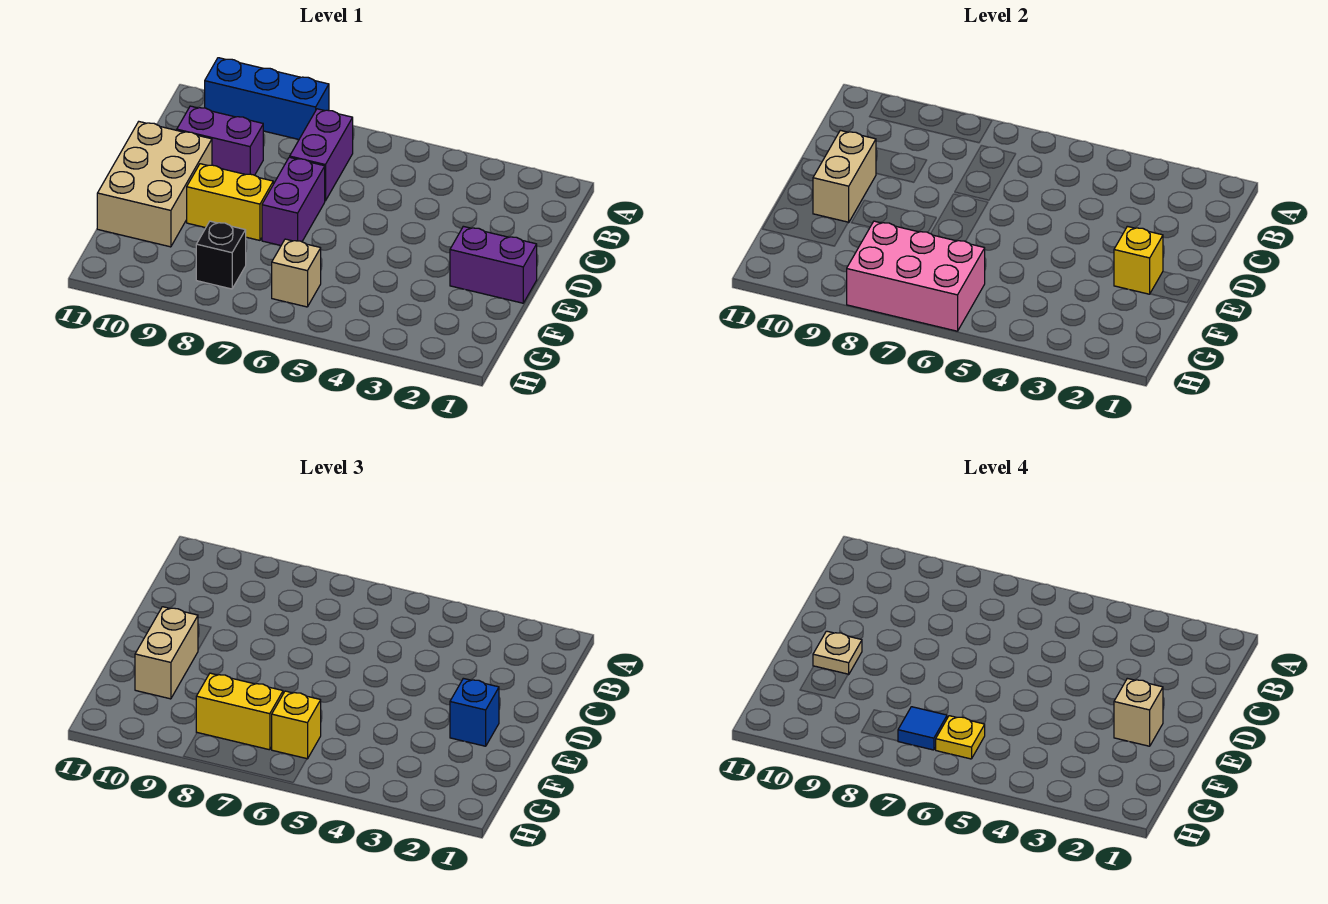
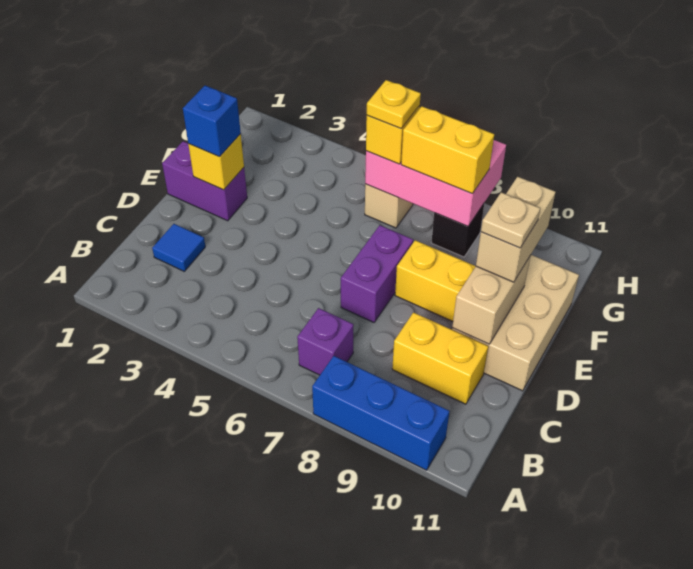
purple 1x2 brick [290,109,353,201] -> purple 1x1 brick [297,308,353,375]
purple 1x2 brick [177,106,263,175] -> yellow 1x2 brick [392,312,488,404]
tan 1x1 brick [1114,678,1163,746] -> none
blue 1x1 tile [898,707,947,750] -> blue 1x1 tile moved to [152,224,205,271]

